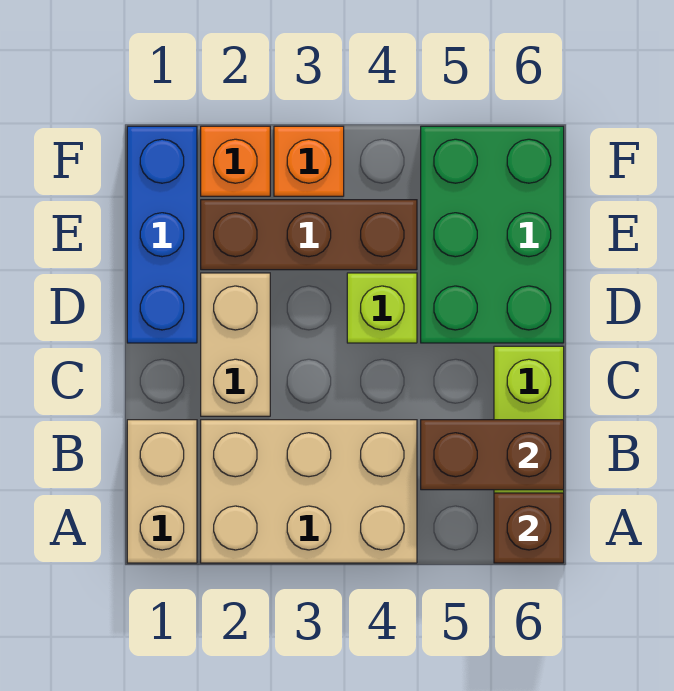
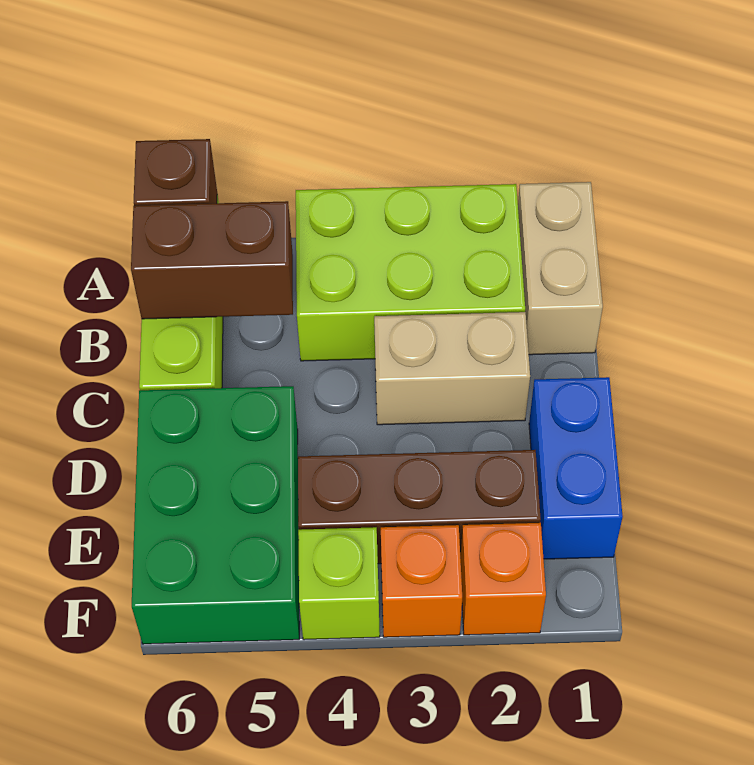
tan 2x3 brick [201,420,417,563] -> lime 2x3 brick [296,184,525,361]
tan 1x2 brick [201,273,270,416] -> tan 1x2 brick turned to [374,312,530,425]
blue 1x3 brick [127,126,197,343] -> blue 1x2 brick [529,377,623,559]
lime 1x1 brick [347,273,417,343] -> lime 1x1 brick moved to [298,527,380,640]

